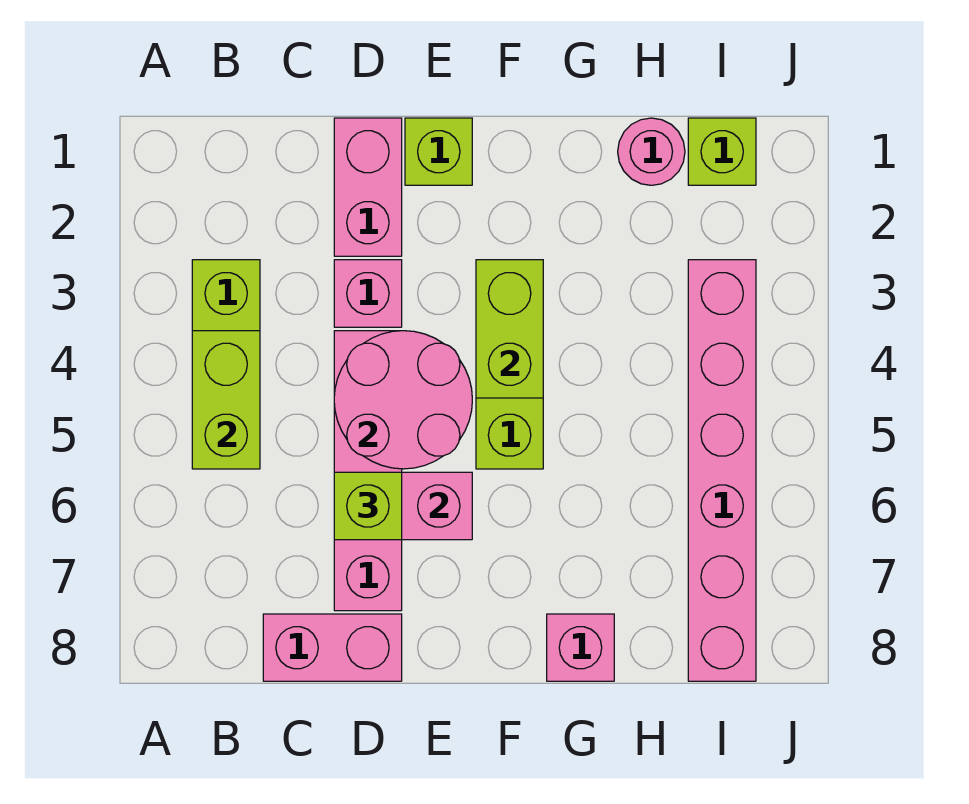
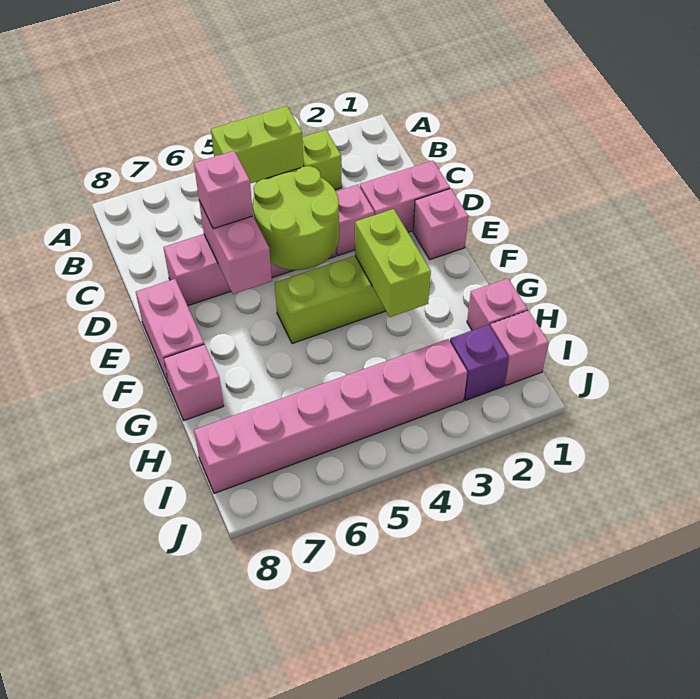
pink 1x2 brick [263,614,402,681] -> pink 1x2 brick moved to [136,279,204,385]
pink 2x2 round brick [334,331,472,469] -> lime 2x2 round brick [253,166,339,270]
lime 1x1 brick [334,472,402,540] -> pink 1x1 brick [194,151,253,229]
lime 1x1 brick [405,118,472,185] -> pink 1x1 brick [413,188,468,260]
lime 1x2 brick [476,260,543,398] -> lime 1x2 brick turned to [355,209,431,317]
pink 1x1 round brick [618,118,685,185] -> pink 1x1 brick [467,278,527,330]
lime 1x1 brick [688,118,756,185] -> pink 1x1 brick [490,310,549,386]
none -> purple 1x1 brick [450,325,508,400]

